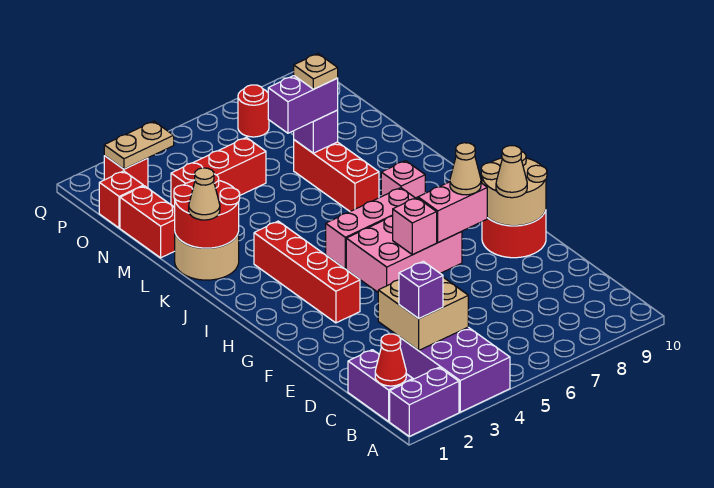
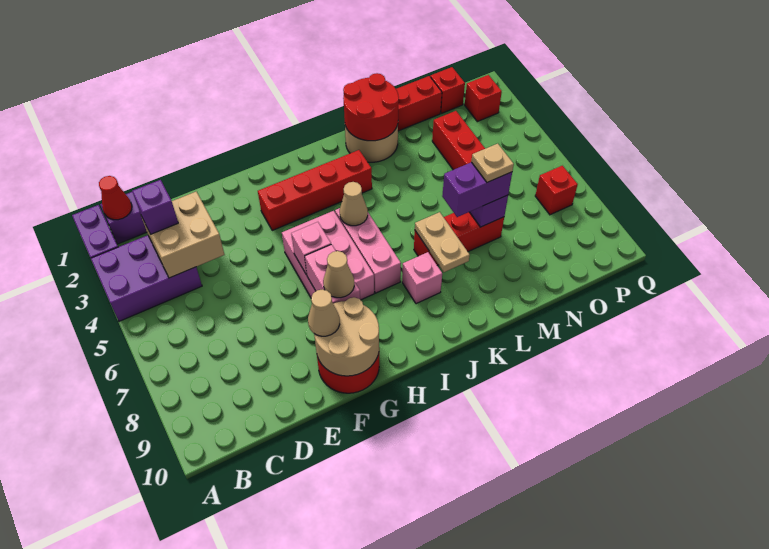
tan 1x1 cone [189,168,220,220] -> tan 1x1 cone moved to [340,182,368,226]
purple 1x2 brick [268,76,338,133] -> purple 1x2 brick turned to [442,162,512,217]
tan 1x2 plate [104,121,174,169] -> tan 1x2 plate moved to [415,212,470,272]
red 1x1 round brick [238,85,269,137] -> red 1x1 brick [535,166,578,215]

